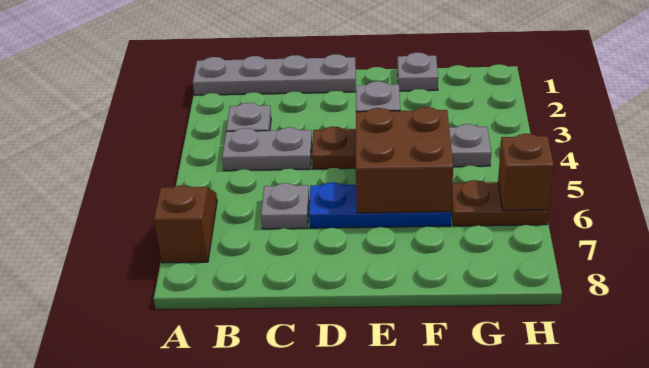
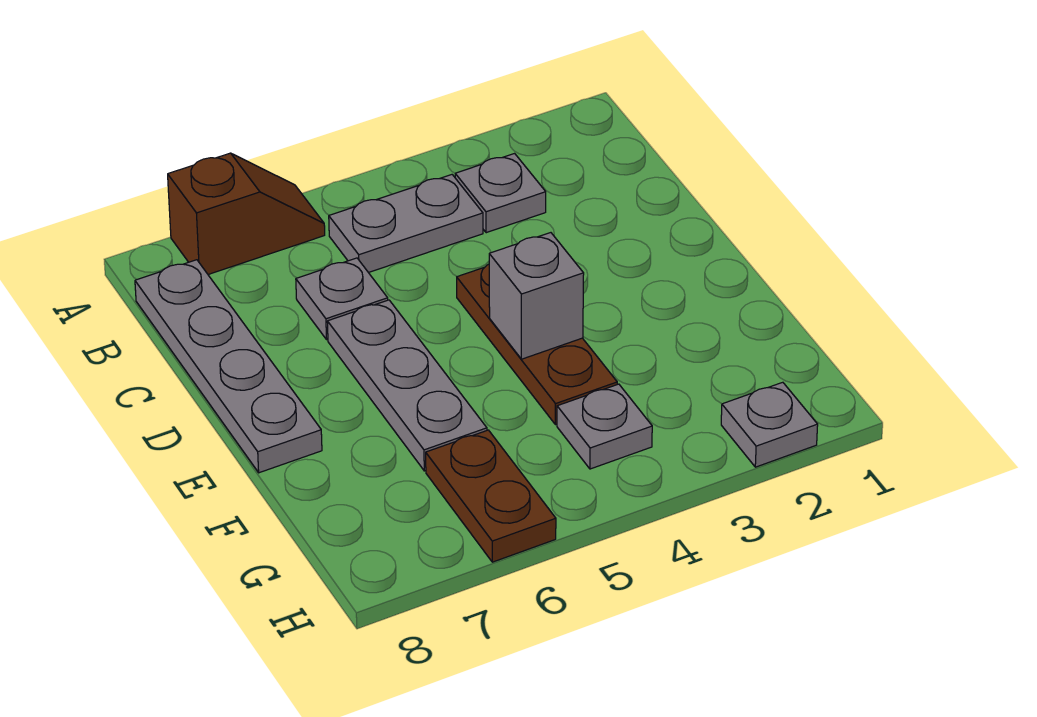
grey 1x4 plate [193,54,356,95] -> grey 1x4 plate moved to [135,260,322,473]
grey 1x2 plate [222,127,312,171] -> grey 1x2 plate turned to [329,175,483,273]
blue 1x3 plate [309,183,451,228] -> grey 1x3 plate [327,300,487,471]
brown 2x2 brick [356,107,453,213] -> none
grey 1x1 plate [398,53,438,91] -> grey 1x1 plate moved to [721,382,818,467]
brown 1x1 brick [498,134,554,211] -> none

